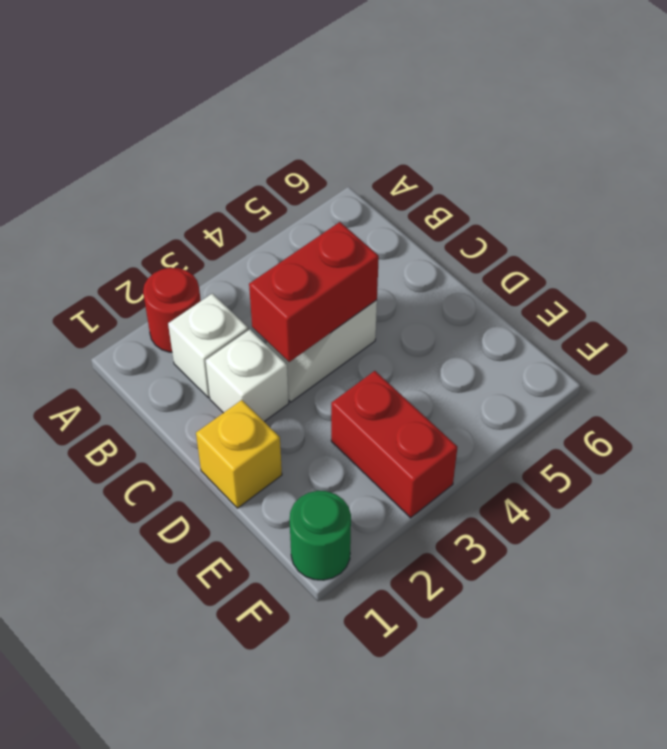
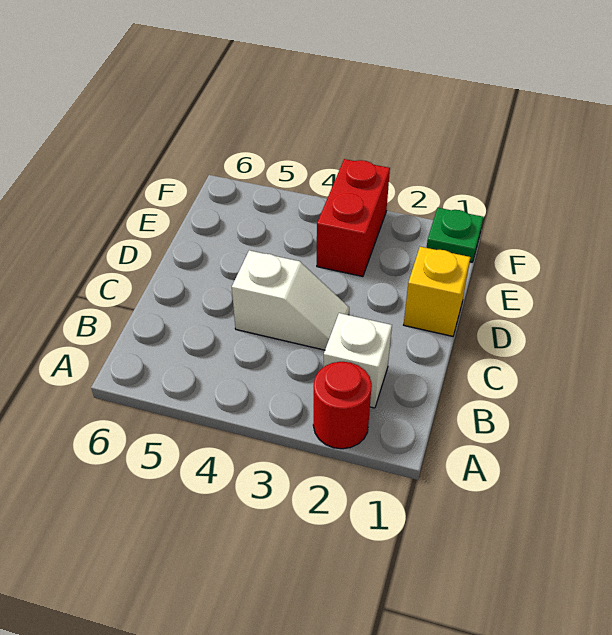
white 1x1 brick [206,329,289,422] -> none
red 1x2 brick [249,222,379,362] -> none
green 1x1 round brick [290,491,351,580] -> green 1x1 plate [427,208,483,262]

